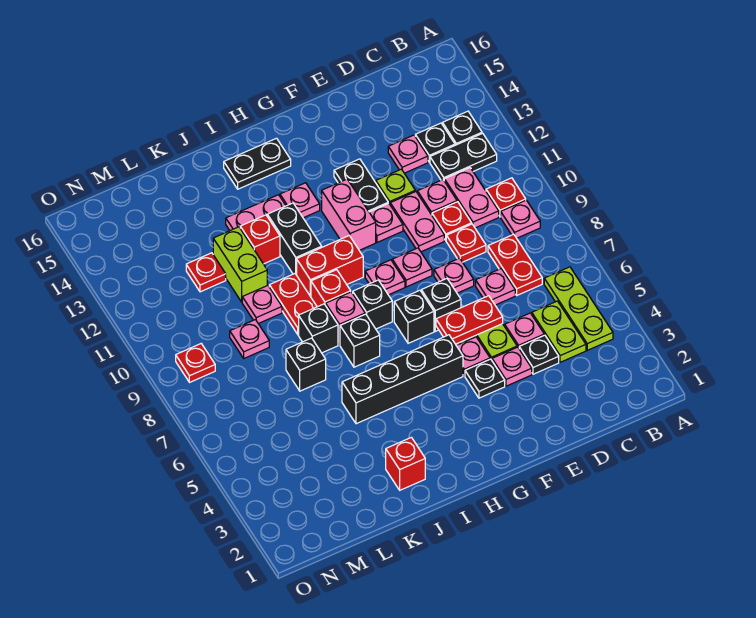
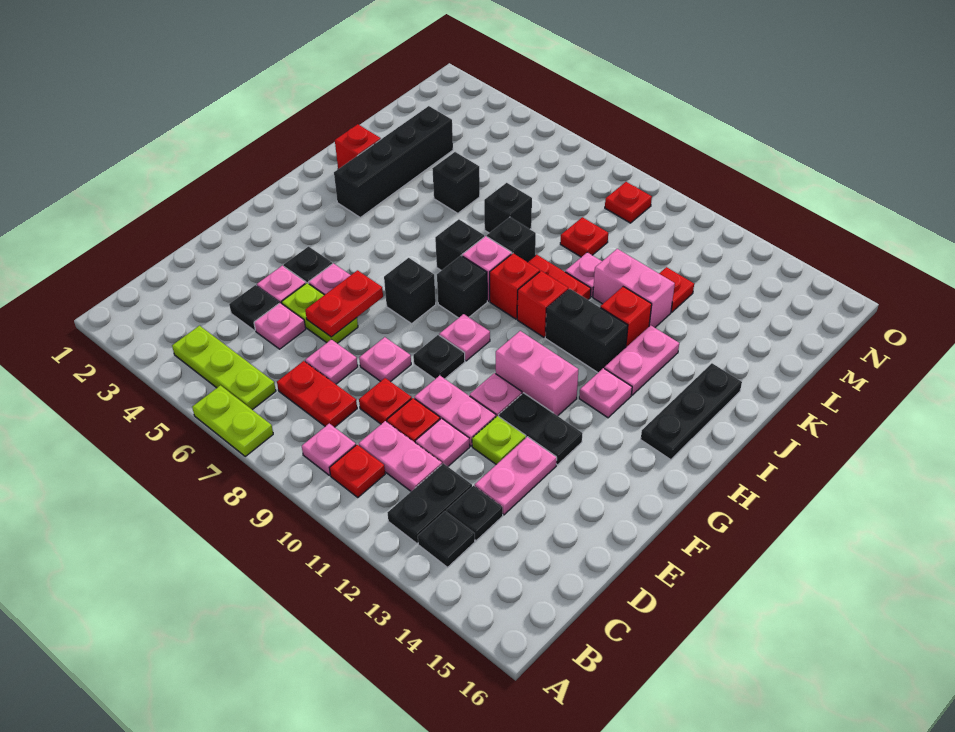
lime 1x2 plate [532,301,586,362] -> lime 1x2 plate moved to [192,385,273,456]
pink 1x1 plate [388,135,428,173] -> pink 1x2 plate [475,437,557,515]
black 1x1 brick [421,279,461,331] -> black 1x1 brick moved to [432,152,480,213]
pink 1x1 plate [392,248,432,287] -> black 1x1 plate [413,335,465,379]
black 1x4 brick [342,335,463,424] -> black 1x4 brick moved to [334,106,453,217]
red 1x2 brick [297,236,363,297] -> red 1x1 brick [517,271,568,337]
black 1x2 plate [224,138,291,189] -> black 1x3 plate [641,363,742,460]
lime 1x2 brick [213,227,267,302] -> pink 1x2 brick [593,249,675,328]
pink 1x1 plate [230,320,269,358] -> red 1x1 plate [560,217,608,257]

